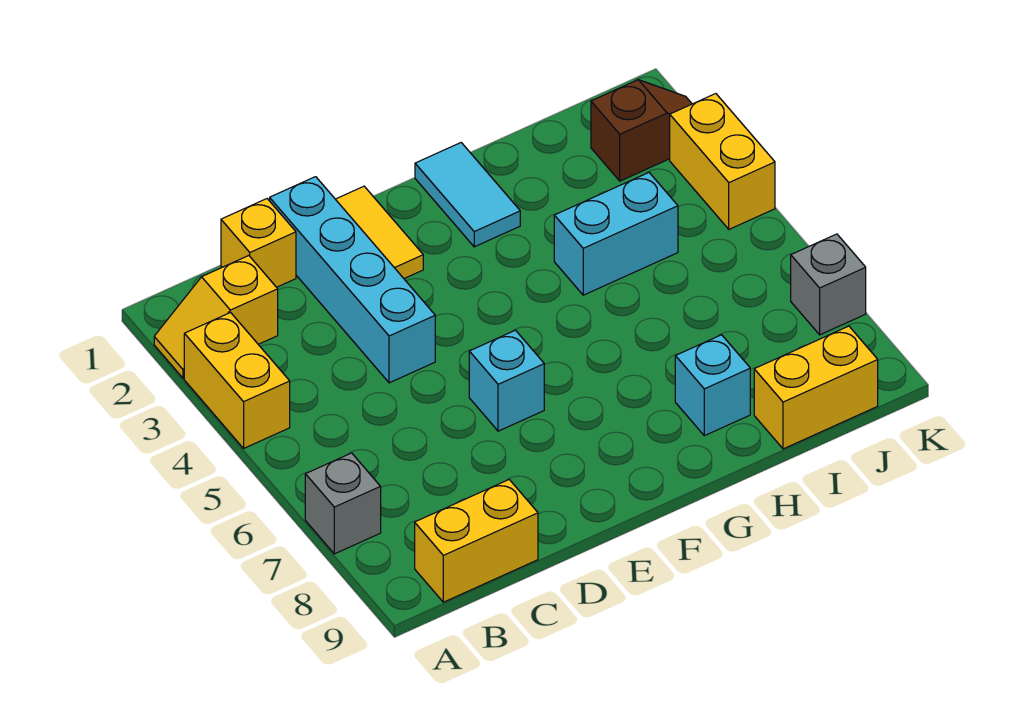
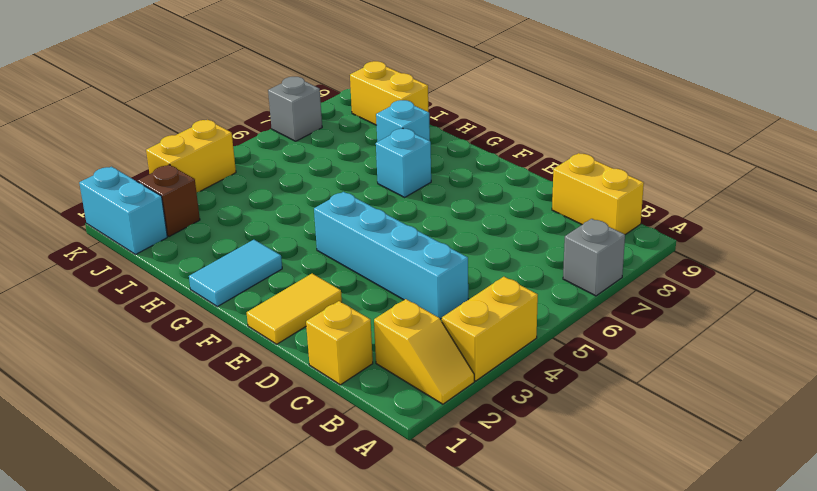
cyan 1x4 brick [270,177,435,383] -> cyan 1x4 brick turned to [314,192,468,319]
cyan 1x1 brick [469,330,544,431] -> cyan 1x1 brick moved to [376,129,431,197]
cyan 1x2 brick [554,173,678,295] -> cyan 1x2 brick moved to [79,167,167,254]

